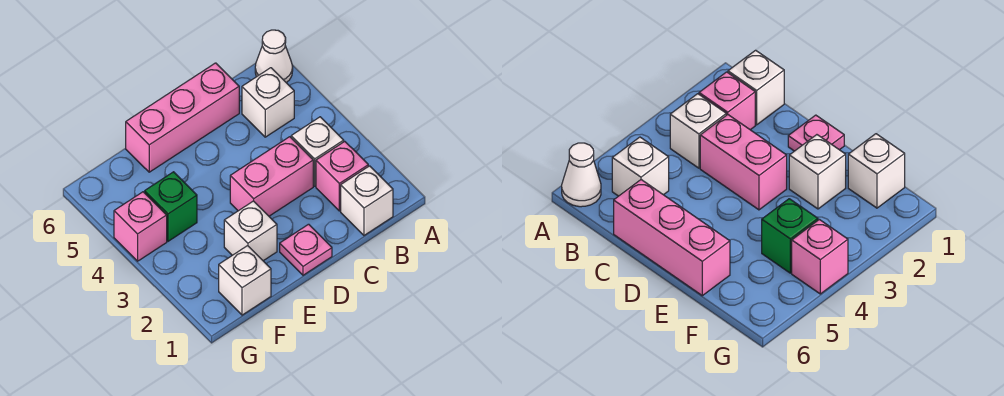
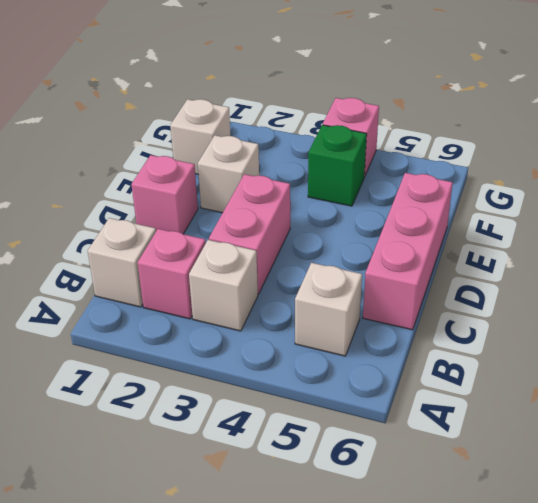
white 1x1 cone [255,30,293,83] -> none
pink 1x1 plate [280,224,332,275] -> pink 1x1 brick [131,155,198,234]

